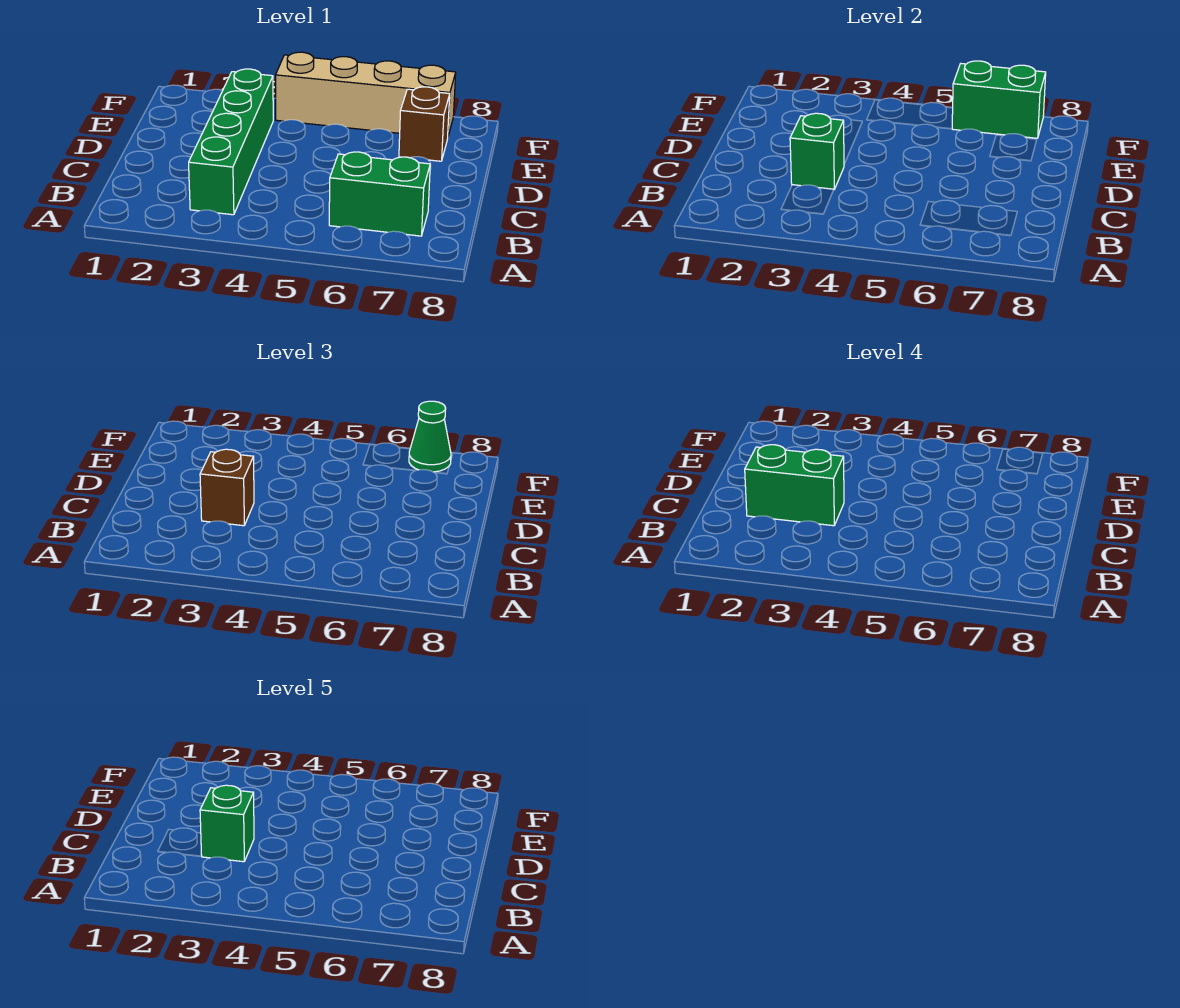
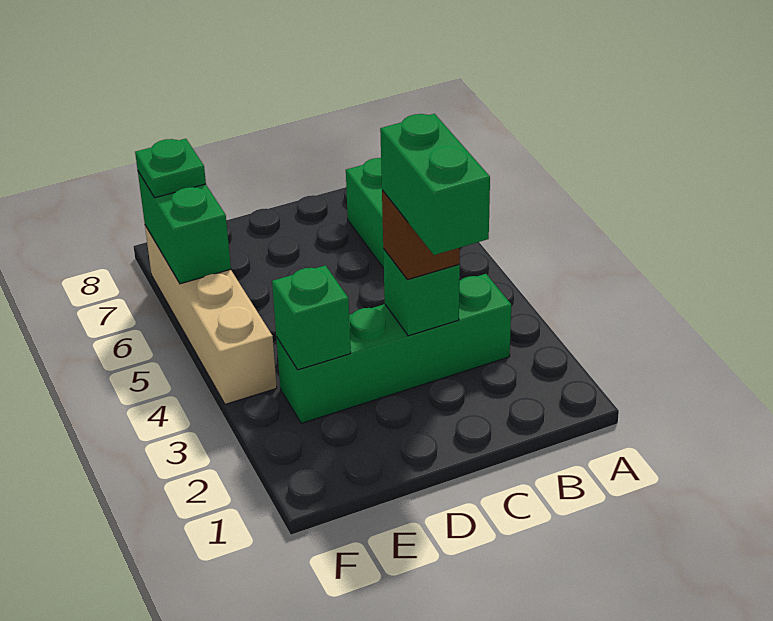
green 1x1 brick [200,785,254,862] -> green 1x1 brick moved to [272,265,351,370]
brown 1x1 brick [399,87,450,161] -> none
green 1x1 cone [409,401,451,472] -> green 1x1 plate [135,139,206,198]

